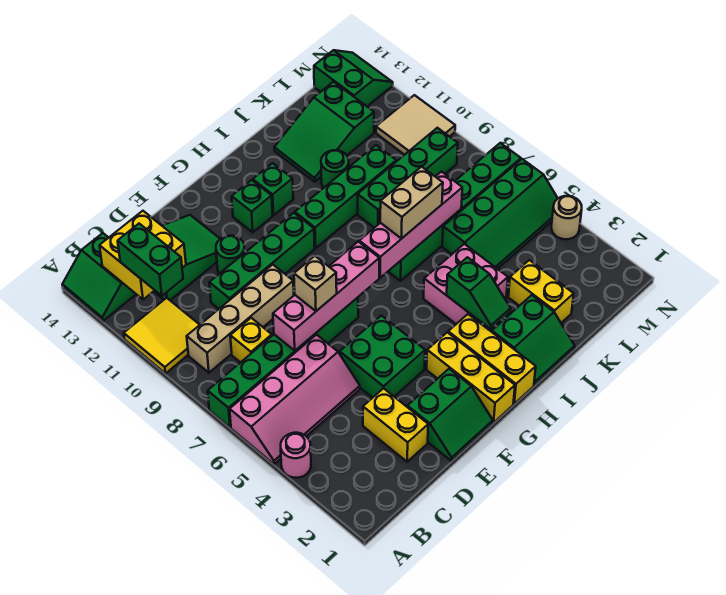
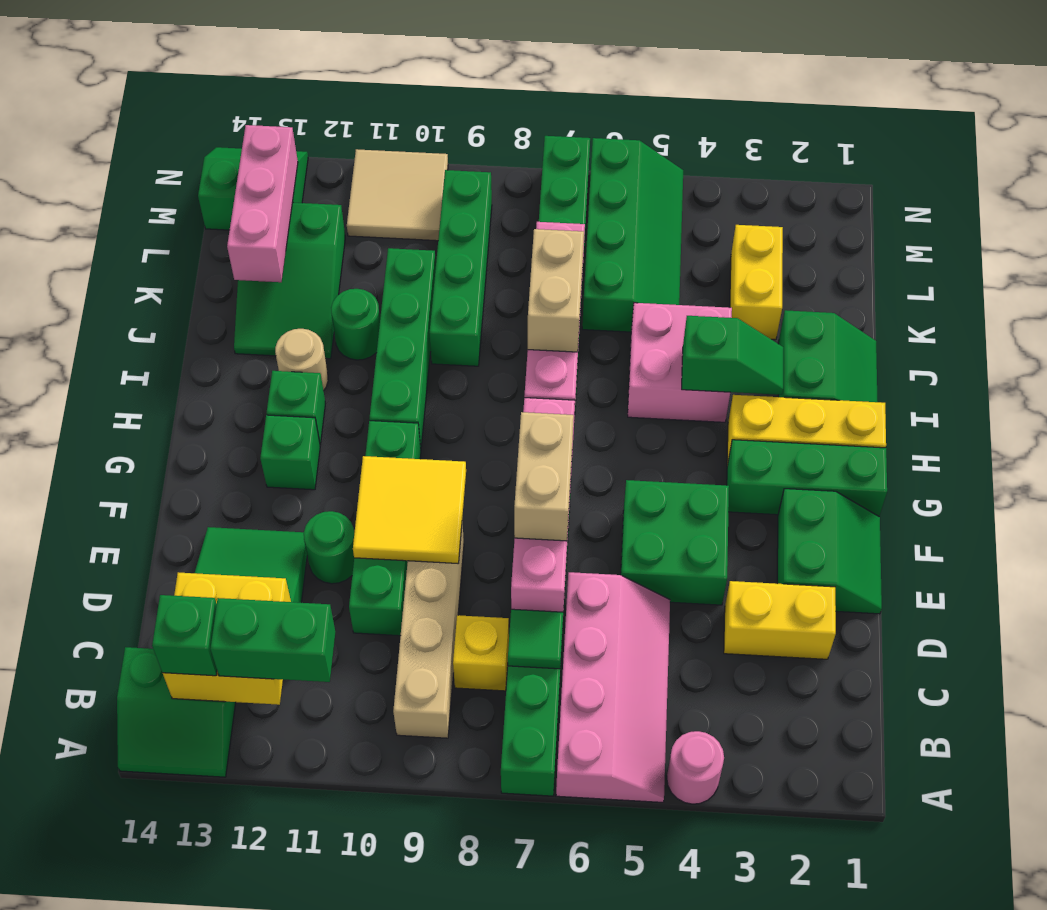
yellow 2x2 tile [124,298,199,373] -> yellow 2x2 tile moved to [353,456,466,564]
none -> green 1x1 brick [152,595,217,676]
none -> green 1x1 tile [508,609,563,669]
tan 1x1 brick [294,256,337,311] -> tan 1x2 brick [514,412,574,541]
yellow 1x3 brick [427,332,515,423] -> green 1x3 brick [727,440,887,516]
yellow 1x2 brick [508,260,574,323] -> yellow 1x2 brick turned to [730,225,783,340]
none -> pink 1x3 brick [227,125,298,282]
tan 1x1 round brick [551,196,582,239] -> tan 1x1 round brick moved to [275,329,328,391]

